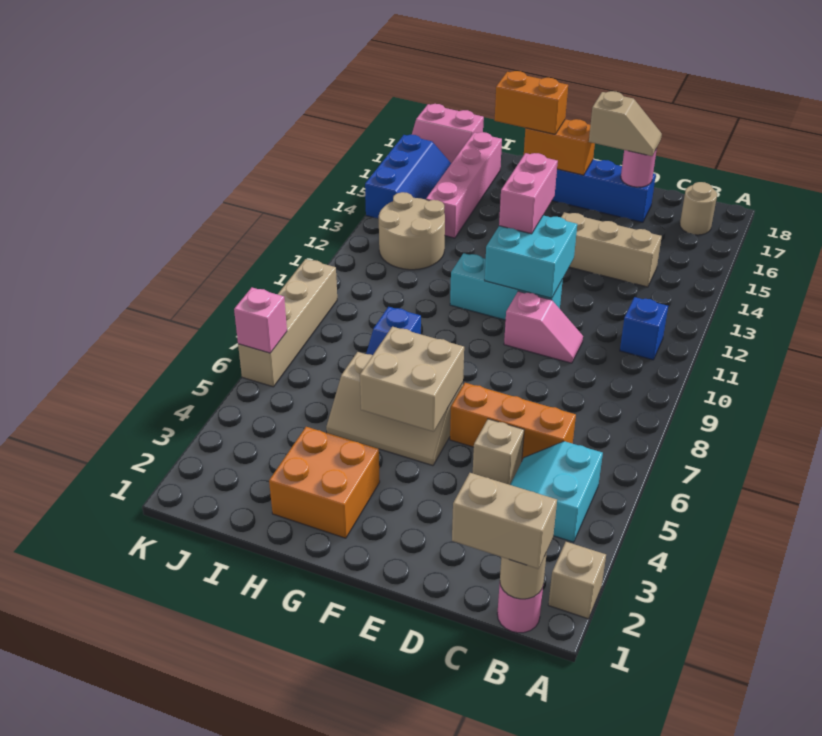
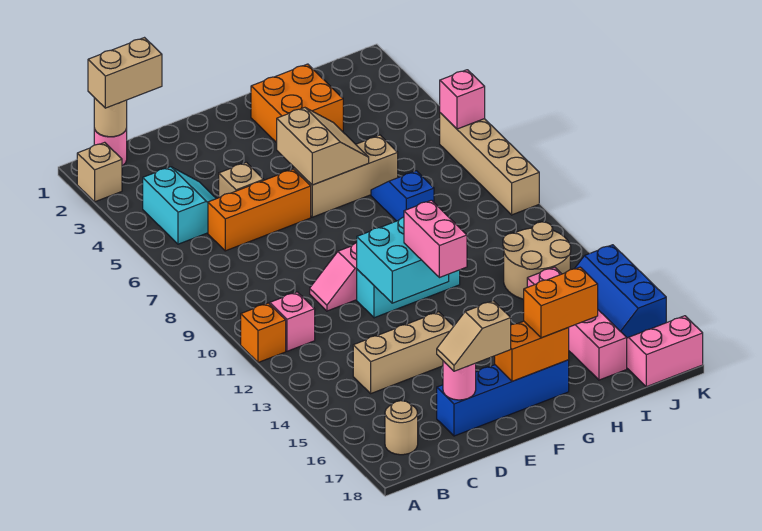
none -> orange 1x1 brick [241,303,286,362]
blue 1x1 brick [620,297,668,360] -> pink 1x1 brick [270,292,315,351]
tan 2x2 brick [360,327,464,432] -> tan 2x2 slope [277,108,369,185]

